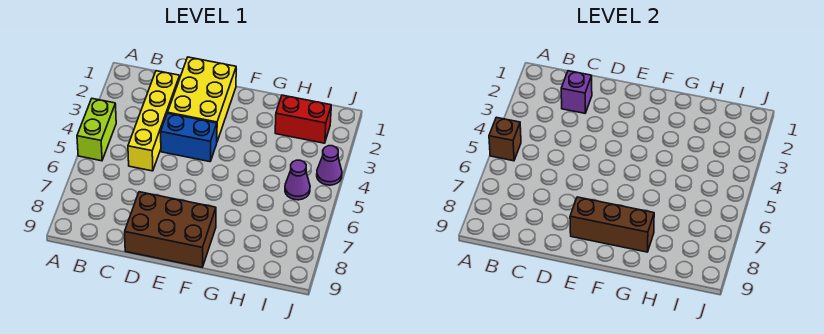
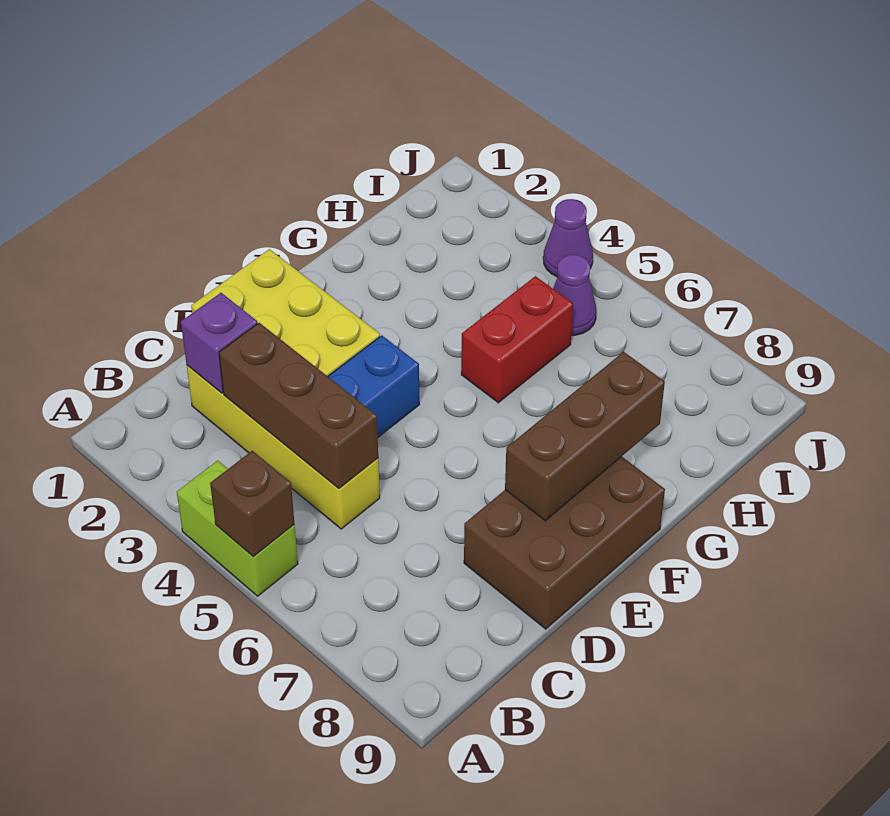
none -> brown 1x3 brick [219,323,378,488]
red 1x2 brick [275,95,331,143] -> red 1x2 brick moved to [461,276,573,403]

